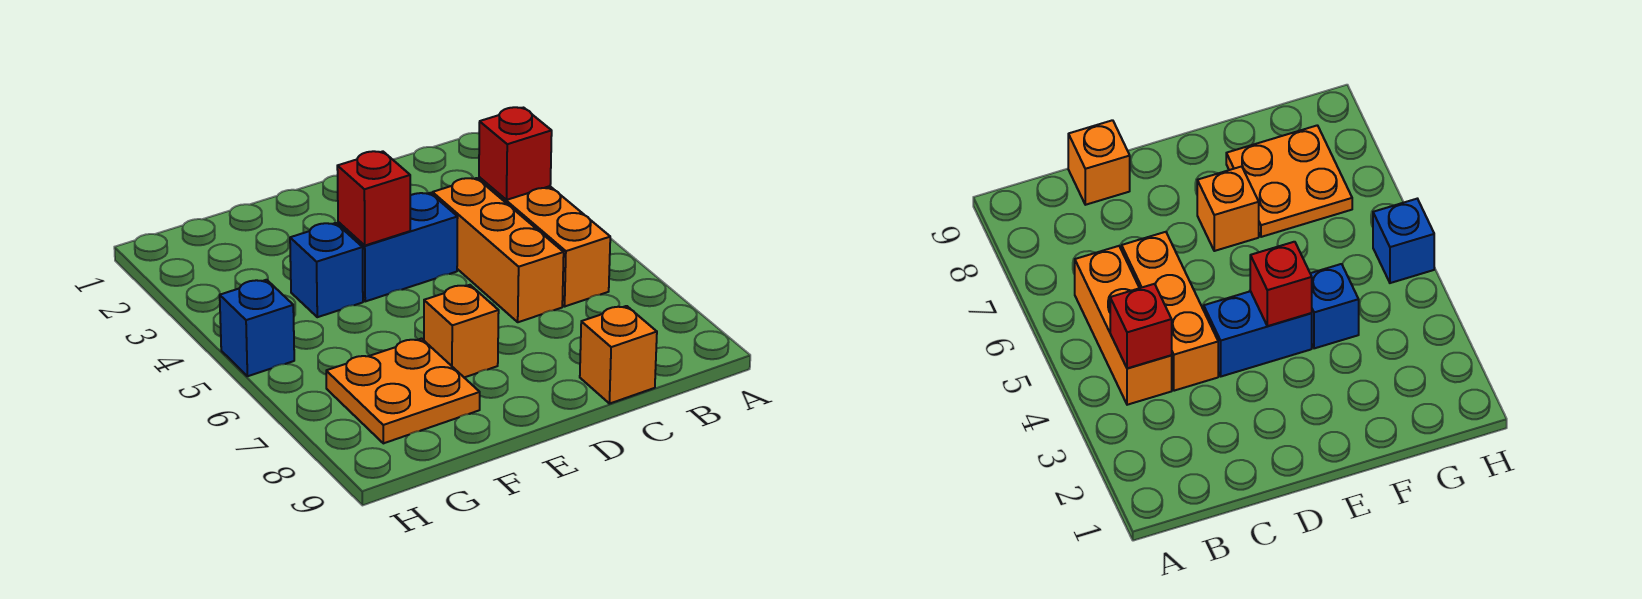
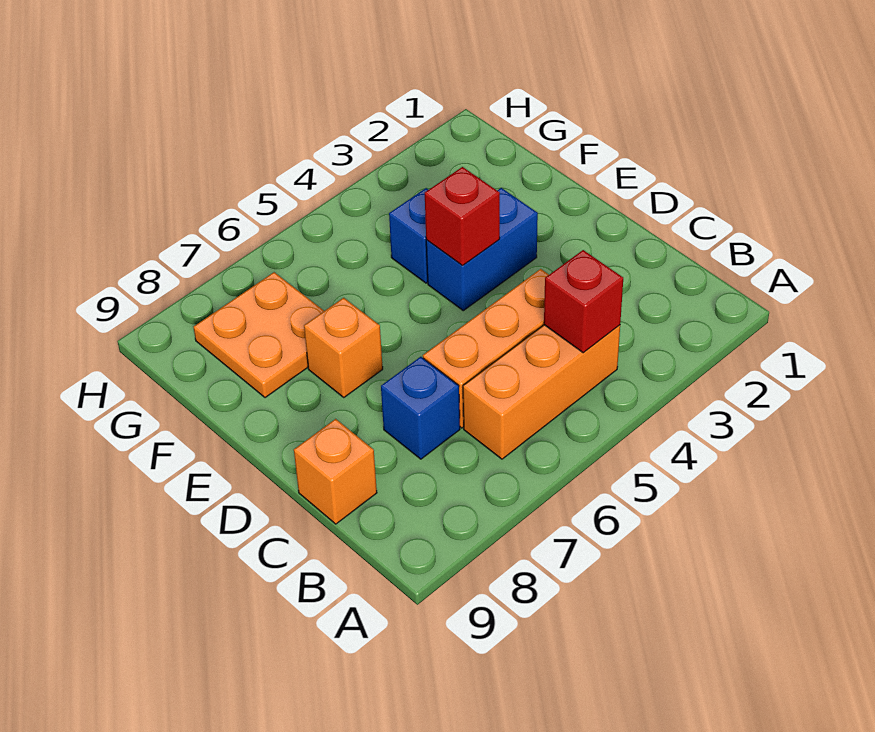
blue 1x2 brick [338,193,458,301] -> blue 1x2 brick turned to [426,188,538,311]
blue 1x1 brick [220,280,294,376] -> blue 1x1 brick moved to [381,357,460,459]

